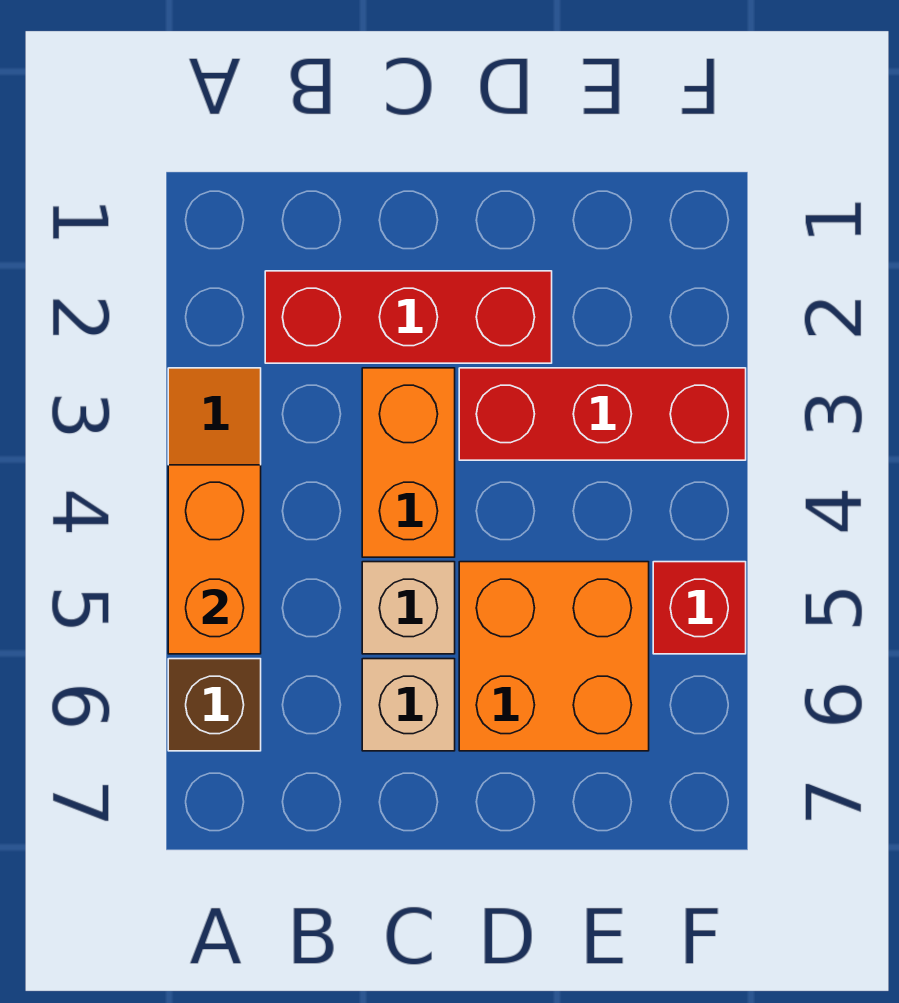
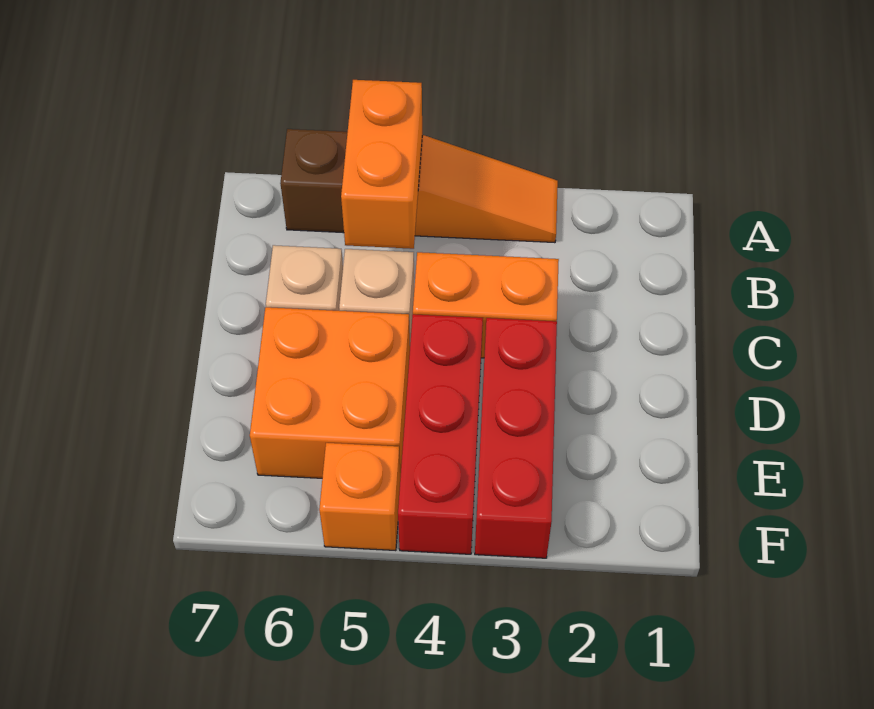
orange 1x2 brick [168,465,261,654] -> orange 1x2 brick turned to [341,80,422,249]
red 1x3 brick [265,271,552,363] -> red 1x3 brick moved to [398,314,483,554]
red 1x1 brick [653,562,746,654] -> orange 1x1 brick [319,443,400,551]

